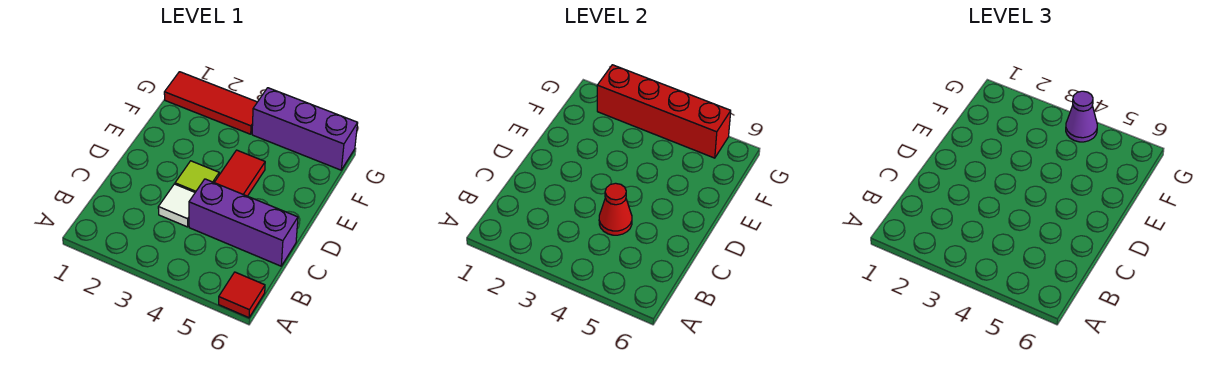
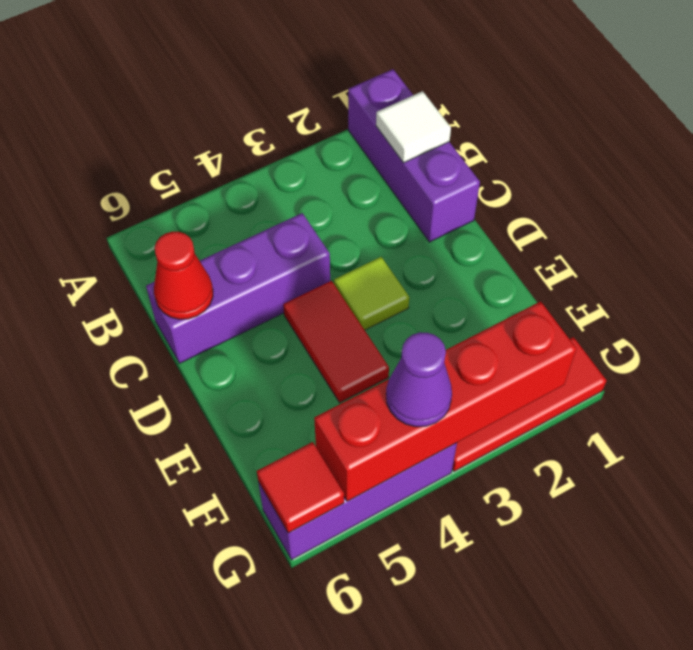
none -> purple 1x3 brick [348,69,480,242]
red 1x1 tile [219,272,265,318] -> red 1x1 tile moved to [257,442,344,533]
white 1x1 tile [158,184,195,227] -> white 1x1 tile moved to [376,91,451,163]
red 1x1 cone [599,183,632,235] -> red 1x1 cone moved to [154,232,213,319]

